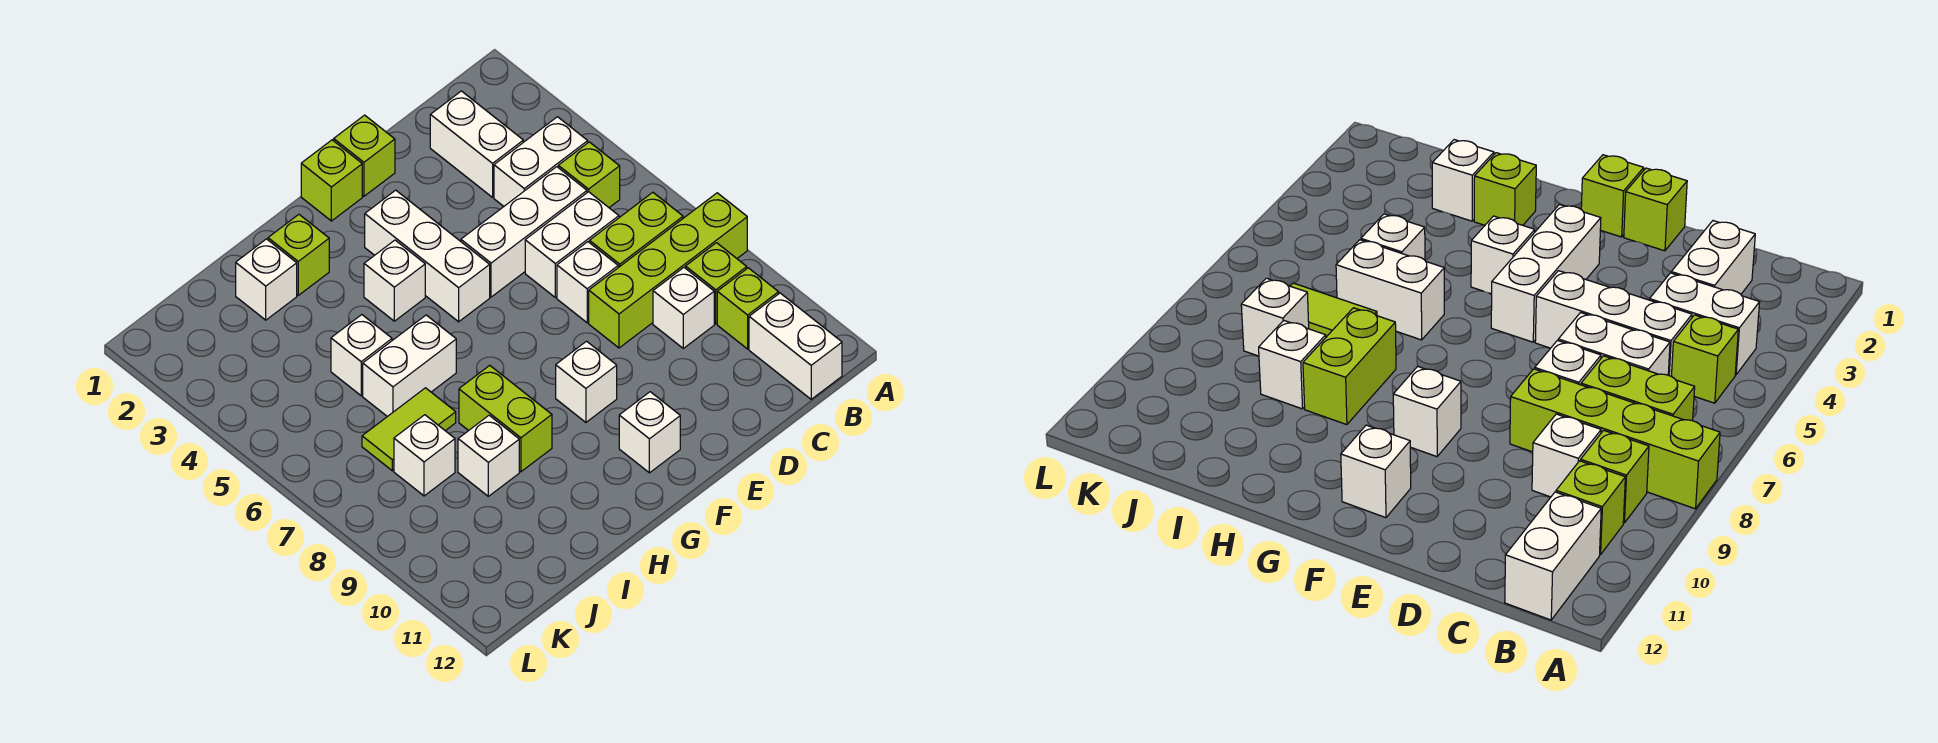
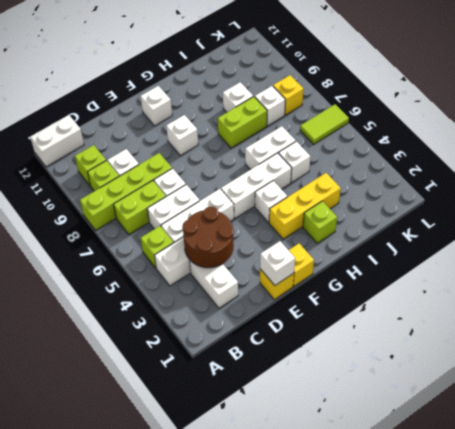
white 1x2 brick [749,293,842,399] -> white 1x2 brick turned to [30,115,84,167]
none -> brown 2x2 round brick [182,207,234,268]
lime 1x1 brick [334,115,395,196] -> yellow 1x1 brick [260,269,294,299]
lime 1x1 brick [301,140,362,221] -> yellow 1x1 brick [289,244,314,286]
white 1x3 brick [365,190,490,322] -> white 1x3 brick turned to [221,153,292,218]
none -> yellow 1x3 brick [269,173,341,239]
lime 1x2 brick [459,365,552,472] -> lime 1x2 brick turned to [218,97,267,148]
white 1x1 brick [236,239,297,320] -> white 1x1 brick moved to [260,241,295,285]
lime 1x2 tile [362,388,456,471] -> lime 1x2 tile moved to [300,104,349,144]
none -> yellow 1x1 brick [273,75,303,115]

